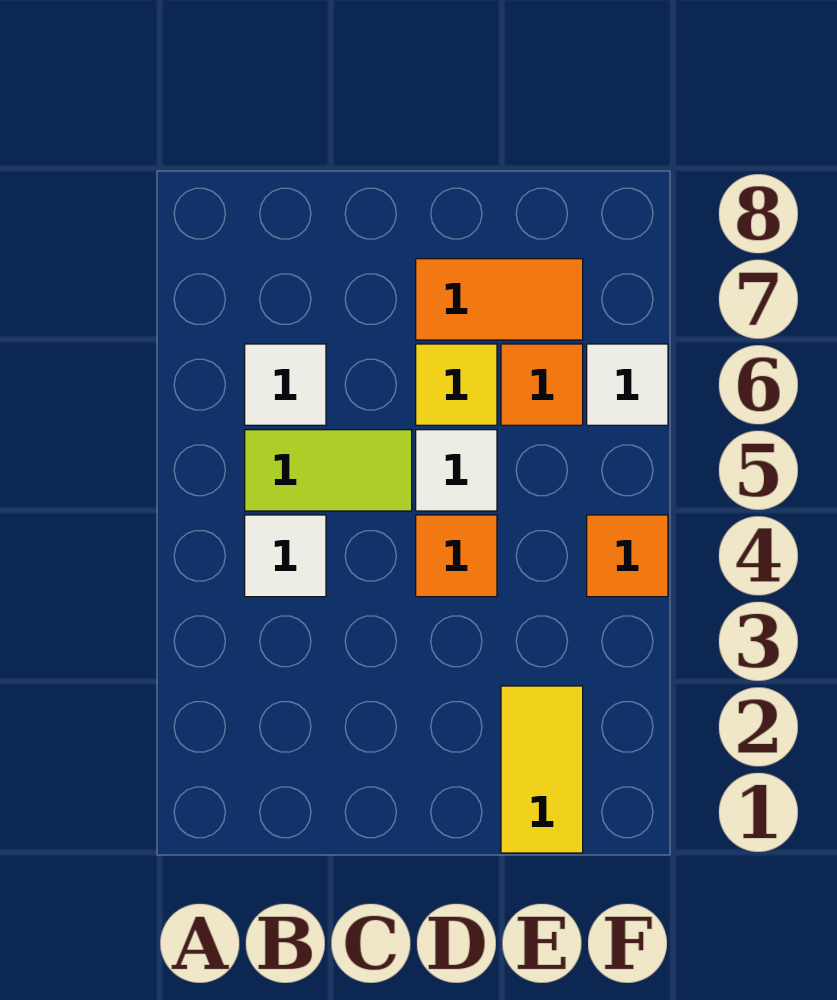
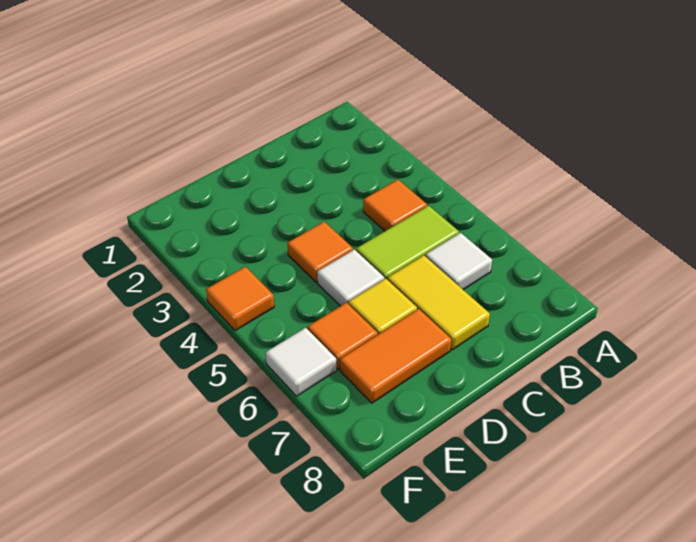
white 1x1 tile [245,515,326,597] -> orange 1x1 tile [363,180,427,231]
yellow 1x2 tile [501,686,583,853] -> yellow 1x2 tile moved to [388,255,490,350]

